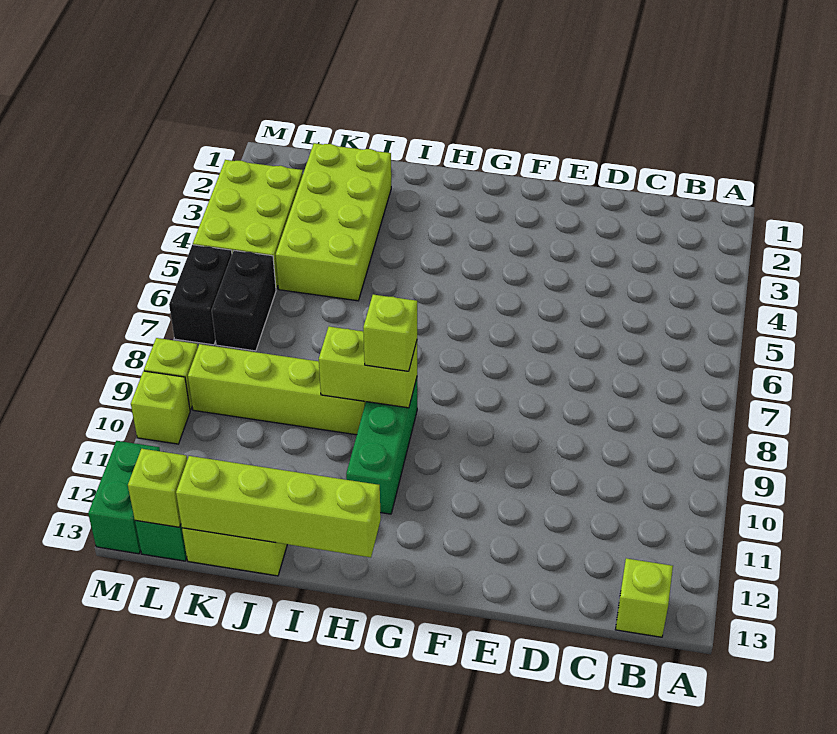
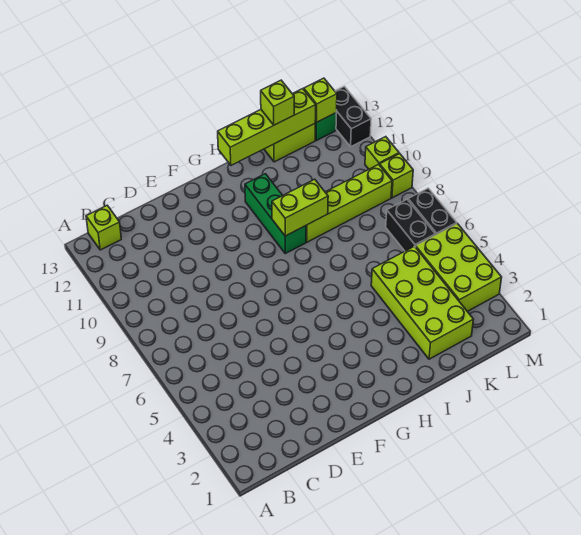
lime 1x1 brick [363,295,417,371] -> lime 1x1 brick moved to [261,80,294,125]
green 1x2 brick [88,441,160,554] -> black 1x2 brick [335,86,371,146]

